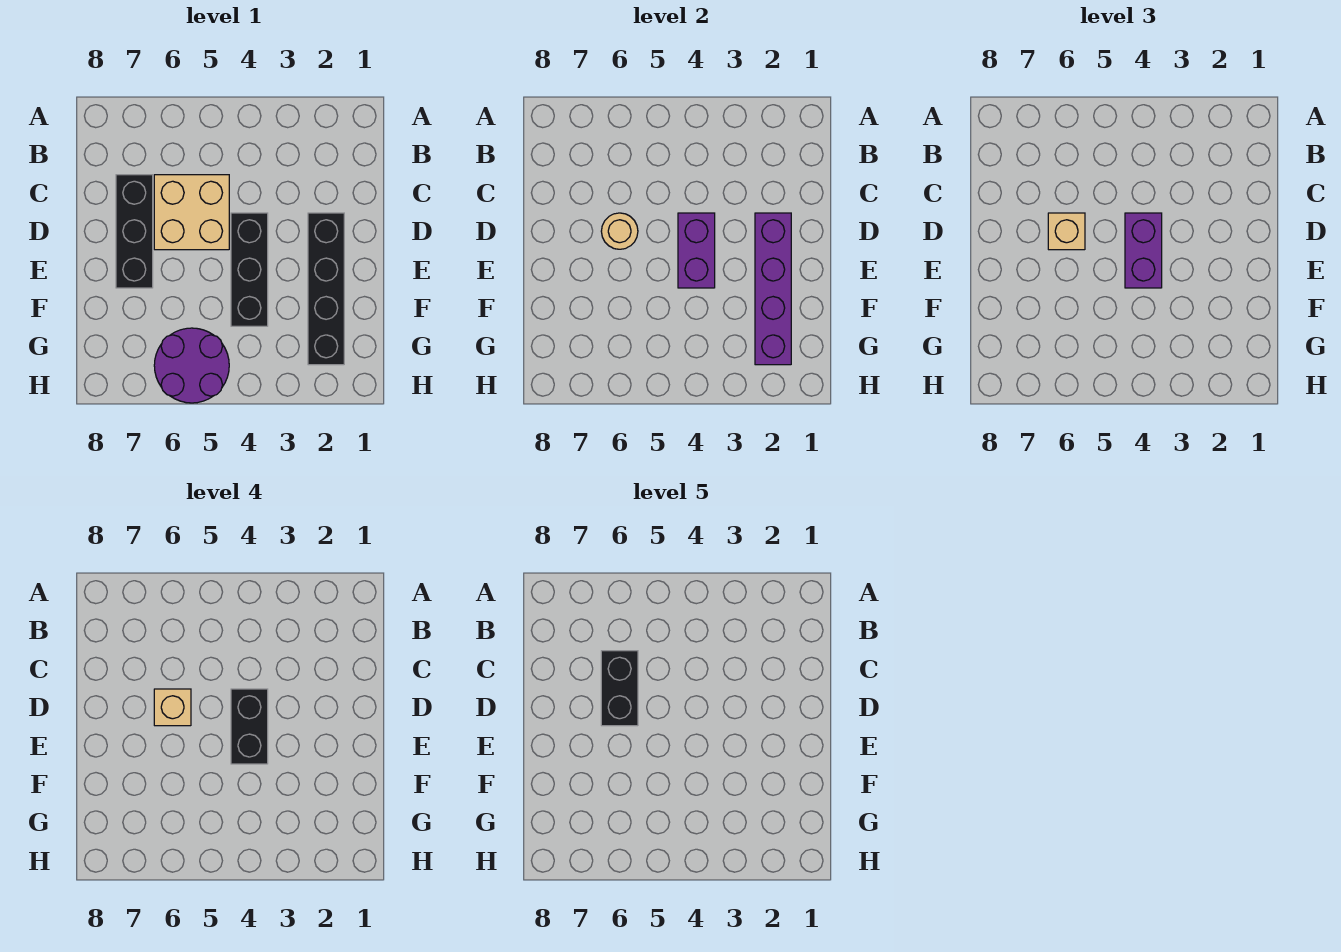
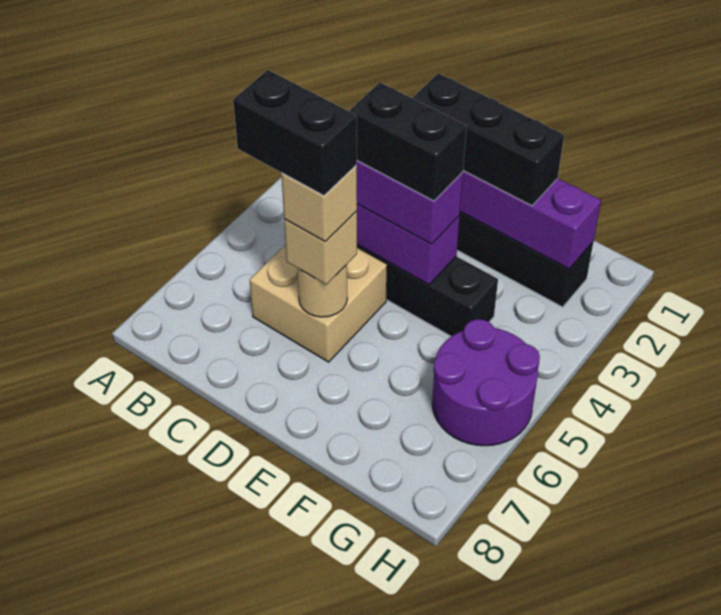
black 1x3 brick [116,175,153,288] -> black 1x3 brick moved to [412,73,564,206]

